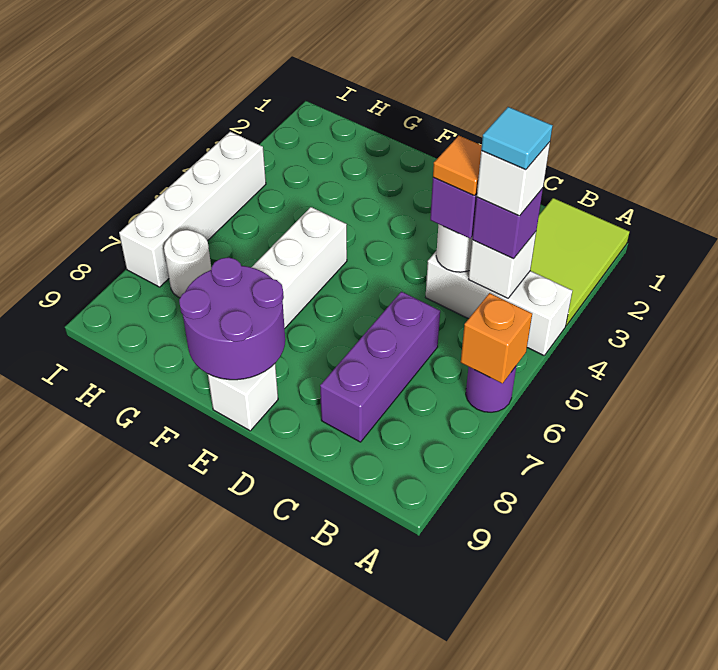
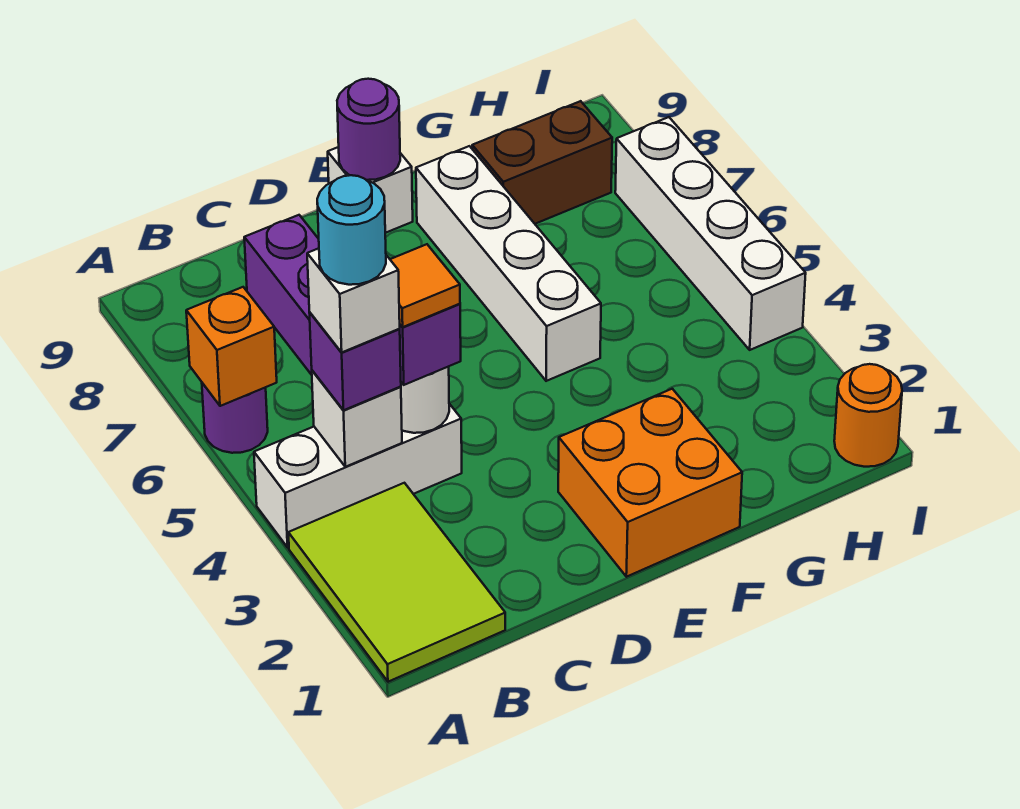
cyan 1x1 tile [481,107,553,170] -> cyan 1x1 round brick [317,175,386,285]
none -> orange 2x2 brick [558,389,742,577]
purple 2x2 round brick [179,257,285,380] -> purple 1x1 round brick [337,79,400,180]
none -> brown 1x2 brick [472,101,612,224]
white 1x1 round brick [164,230,212,298] -> none
none -> orange 1x1 round brick [834,364,902,467]

